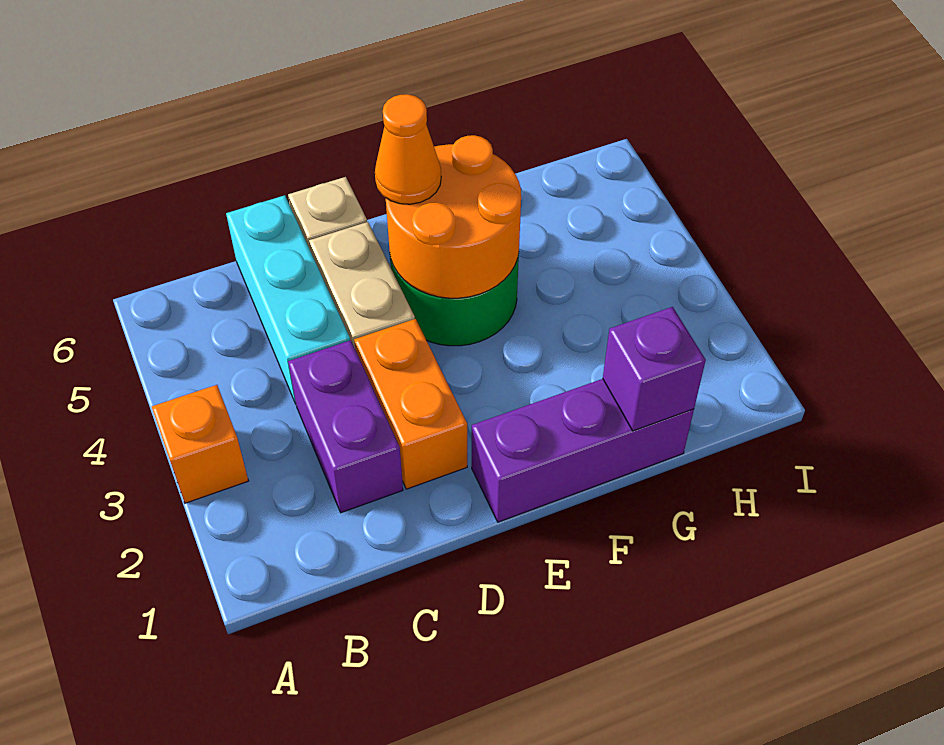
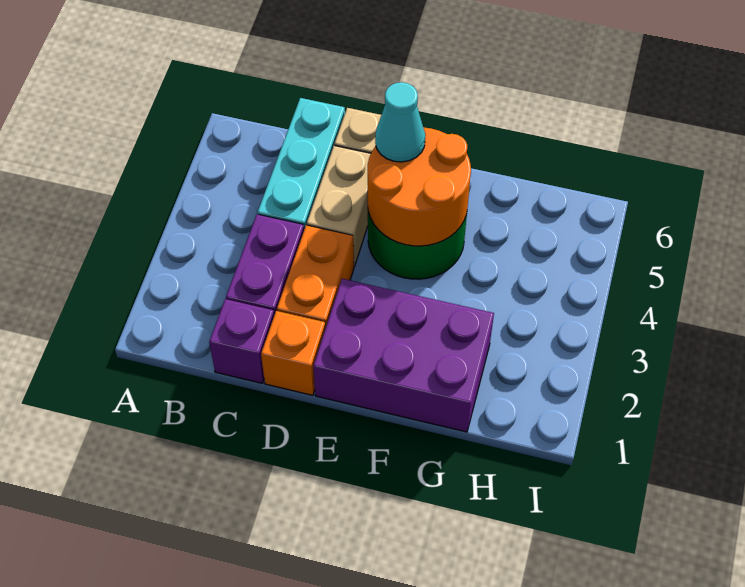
orange 1x1 brick [152,385,248,503] -> orange 1x1 brick moved to [261,311,325,395]
purple 1x3 brick [472,379,694,522] -> purple 2x3 brick [313,279,494,432]
orange 1x1 cone [375,94,441,204] -> cyan 1x1 cone [375,82,425,162]
purple 1x1 brick [603,307,706,431] -> purple 1x1 brick moved to [209,299,274,383]

